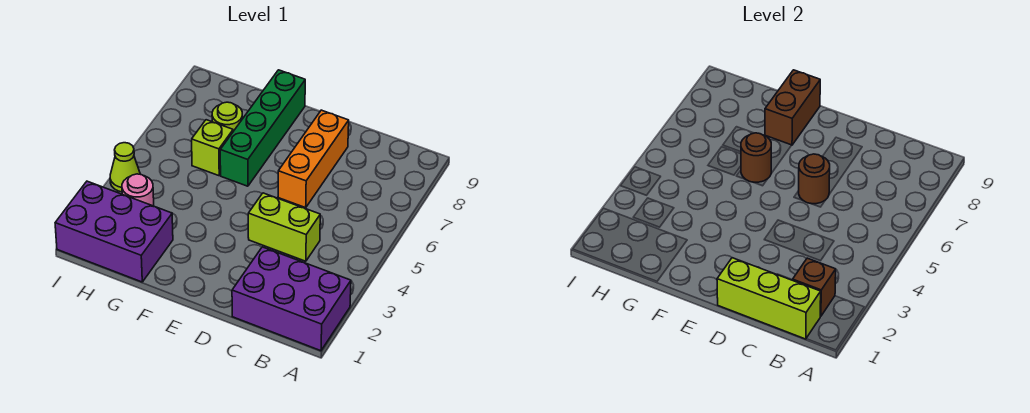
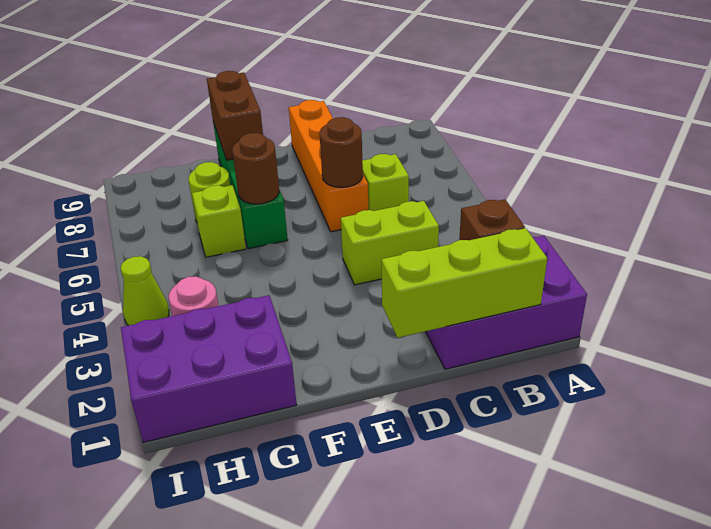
none -> lime 1x1 brick [362,153,409,211]
orange 1x3 brick [278,110,349,208] -> orange 1x4 brick [289,100,369,232]

